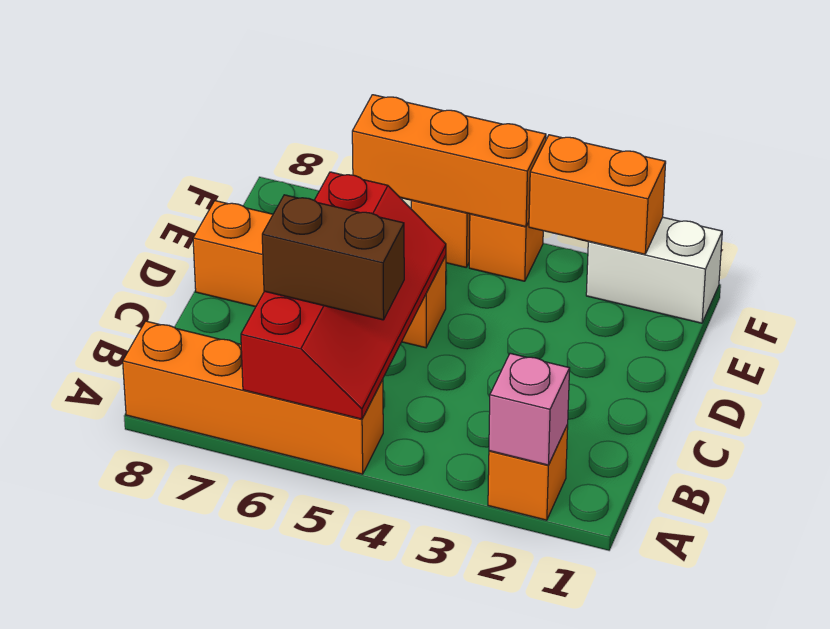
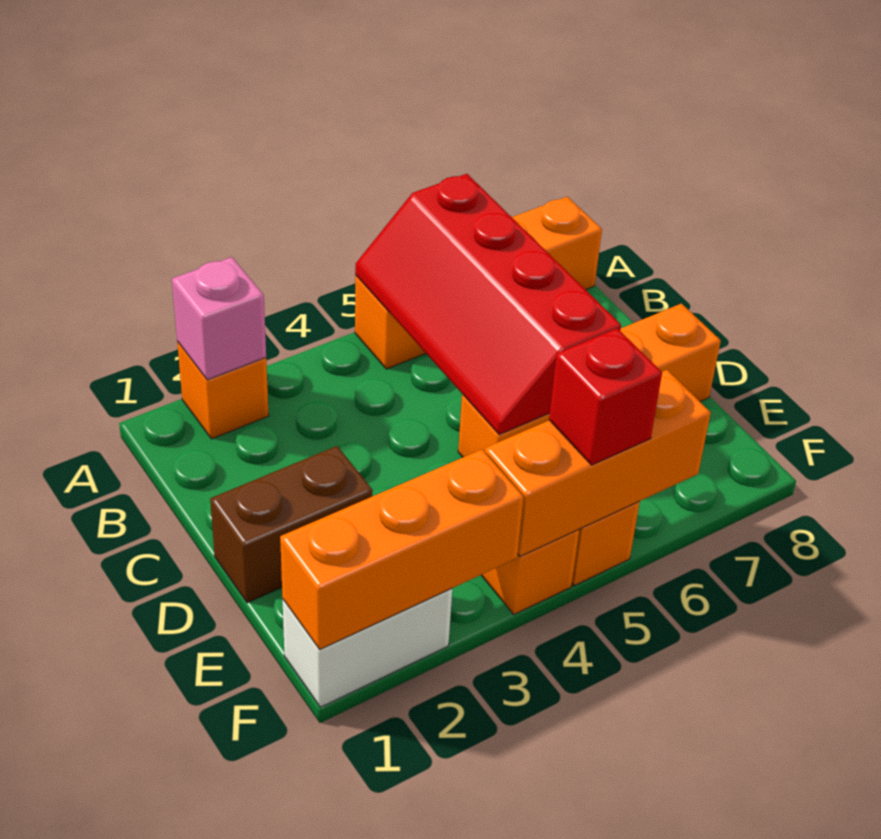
brown 1x2 brick [262,195,404,320] -> brown 1x2 brick moved to [210,446,373,603]
orange 1x2 brick [529,135,666,254] -> orange 1x3 brick [280,450,524,649]
none -> red 1x1 brick [549,328,662,465]

